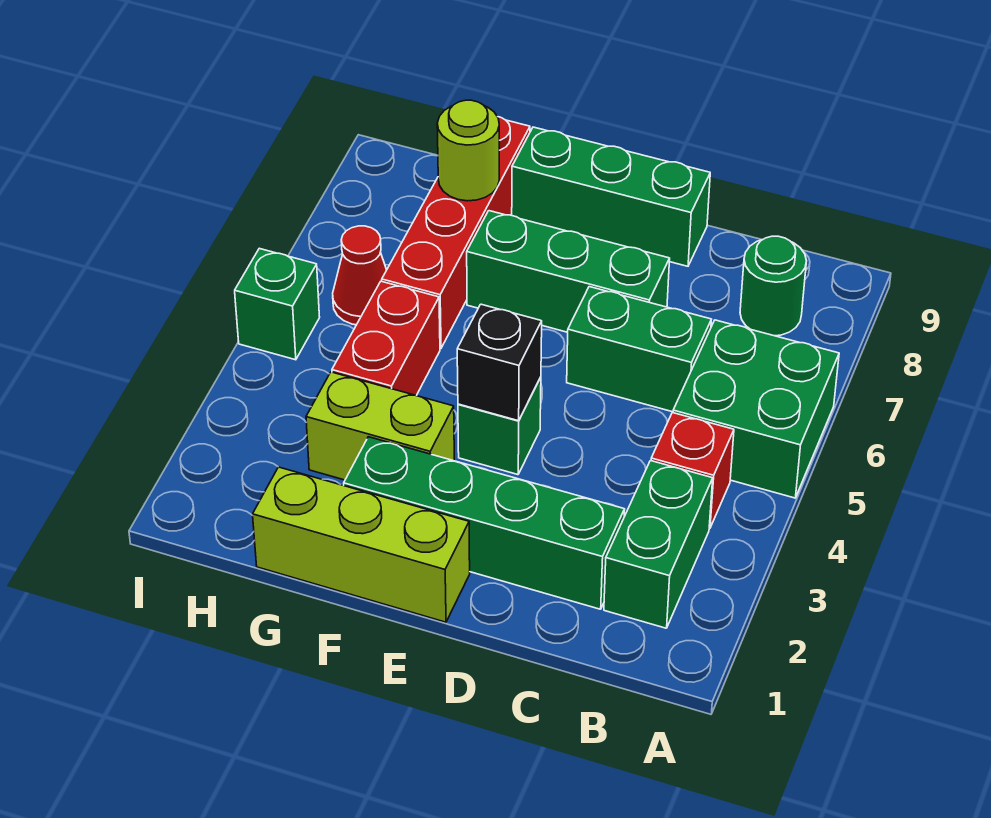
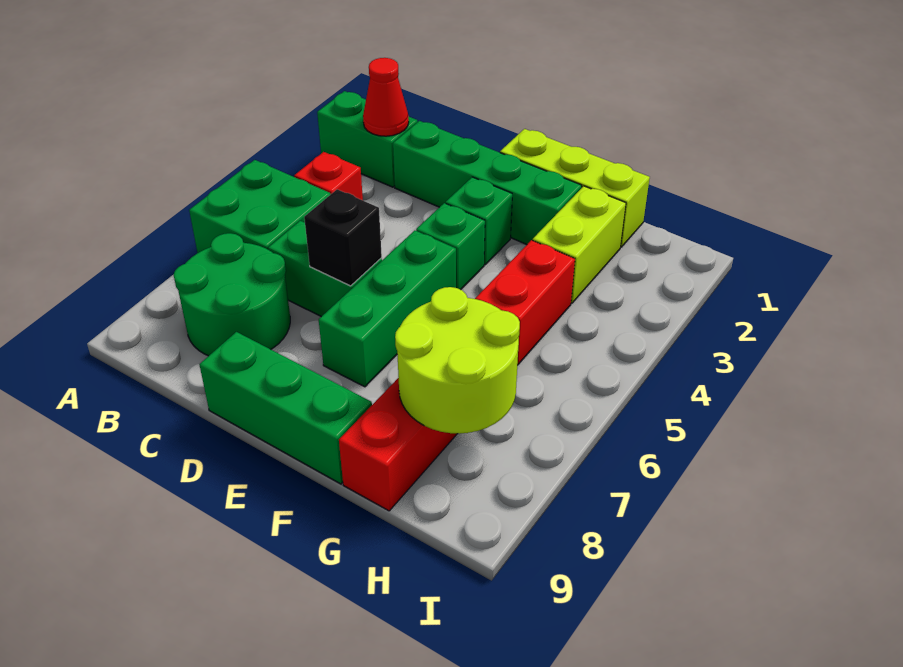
green 1x2 brick [604,461,713,628] -> green 1x2 brick turned to [317,91,417,187]
green 1x1 round brick [740,236,806,336] -> green 2x2 round brick [174,233,290,356]
green 1x3 brick [467,211,670,332] -> green 1x3 brick turned to [319,230,456,387]
black 1x1 brick [457,304,542,421] -> black 1x1 brick moved to [304,189,382,286]
lime 1x2 brick [306,372,454,480] -> lime 1x2 brick turned to [533,186,626,303]
lime 1x1 round brick [437,100,499,201] -> lime 2x2 round brick [395,287,520,434]
red 1x1 cone [333,226,386,325] -> red 1x1 cone moved to [363,58,409,136]
green 1x1 brick [235,248,320,360] -> green 1x1 brick moved to [446,177,512,265]

